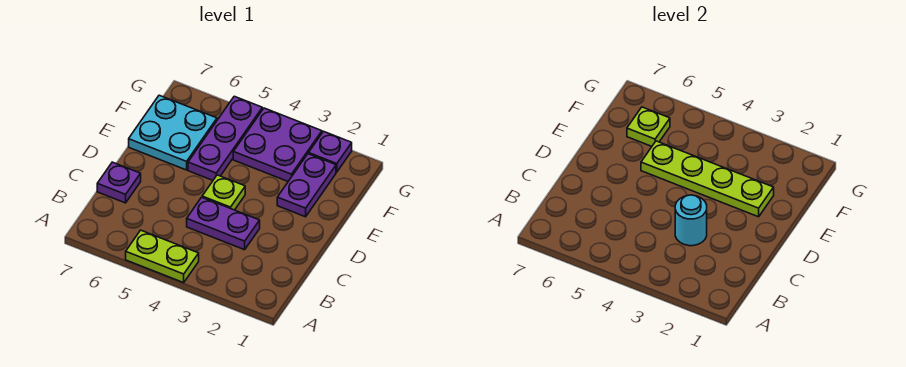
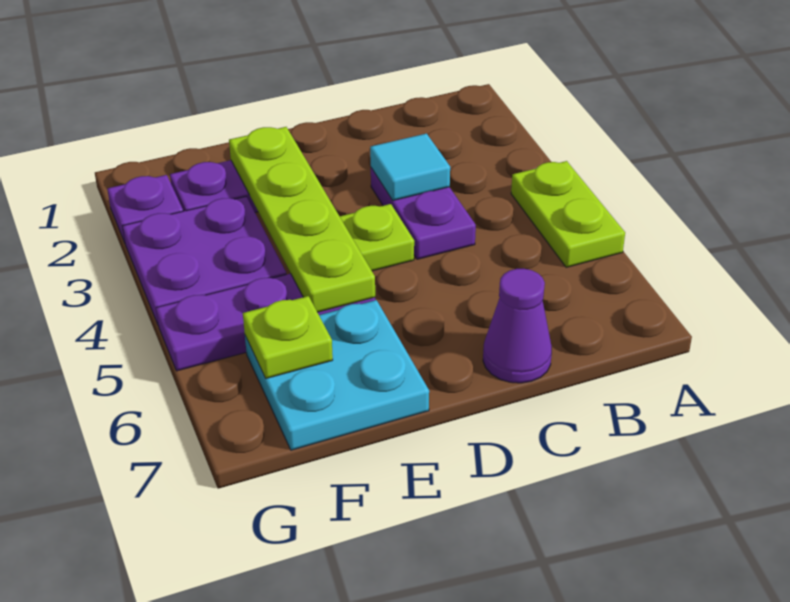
cyan 1x1 round brick [675,195,707,246] -> cyan 1x1 tile [370,134,450,201]
purple 1x1 plate [97,162,141,203] -> purple 1x1 cone [483,269,552,383]

